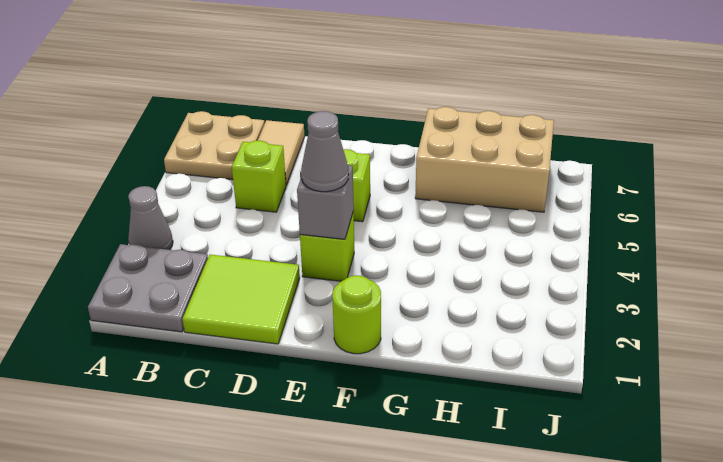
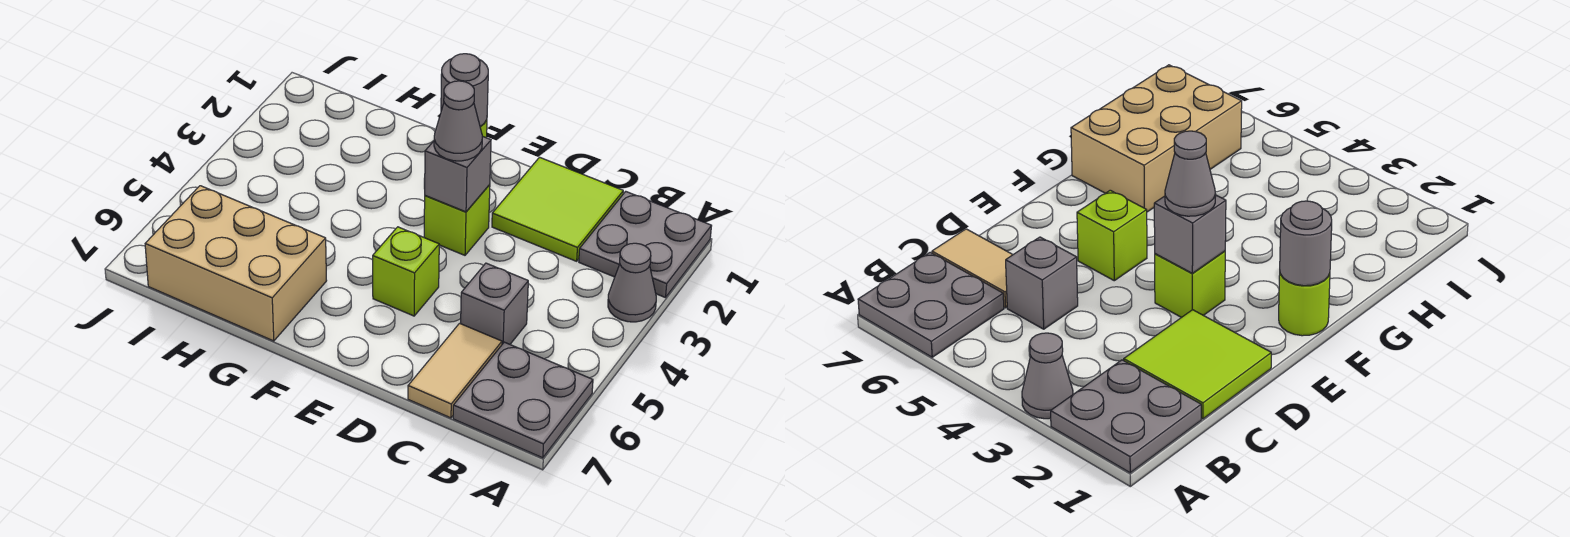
tan 2x2 plate [164,111,265,180] -> grey 2x2 plate [453,342,593,458]
lime 1x1 brick [232,141,286,212] -> grey 1x1 brick [461,263,528,344]
none -> grey 1x1 round brick [441,54,488,127]

